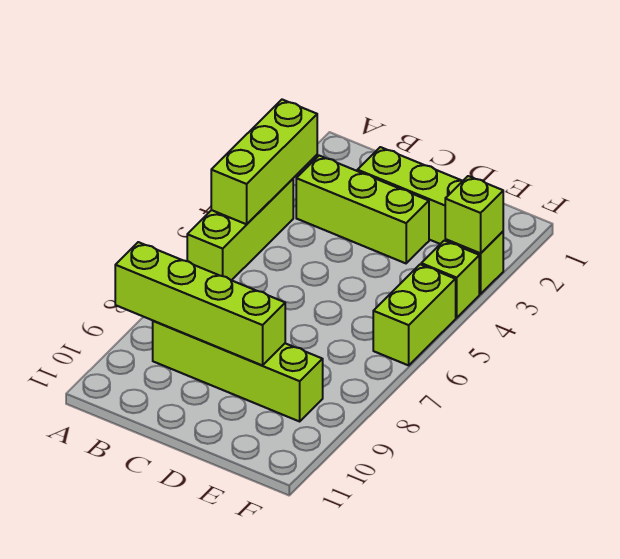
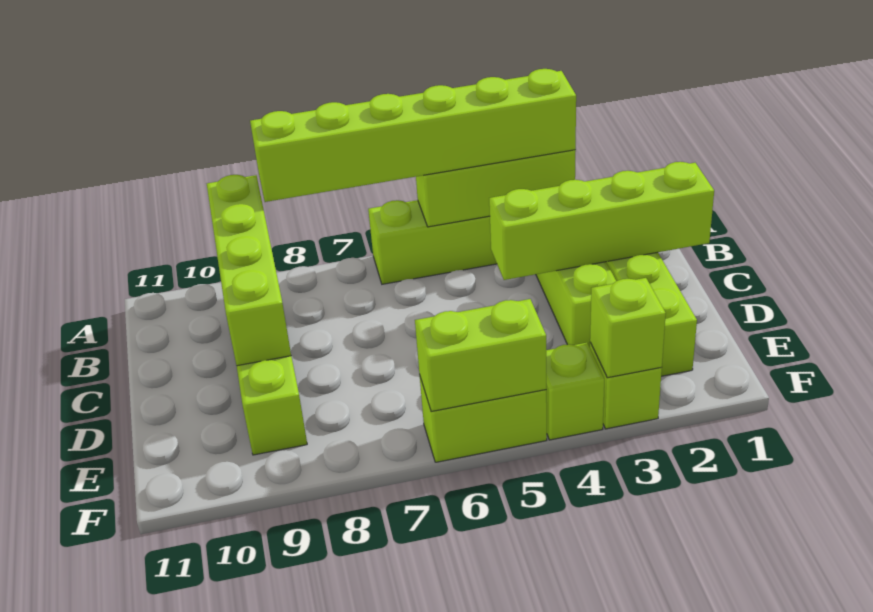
none -> lime 1x6 brick [250,69,576,202]
none -> lime 1x4 brick [489,162,714,280]
none -> lime 1x2 brick [415,299,546,412]

